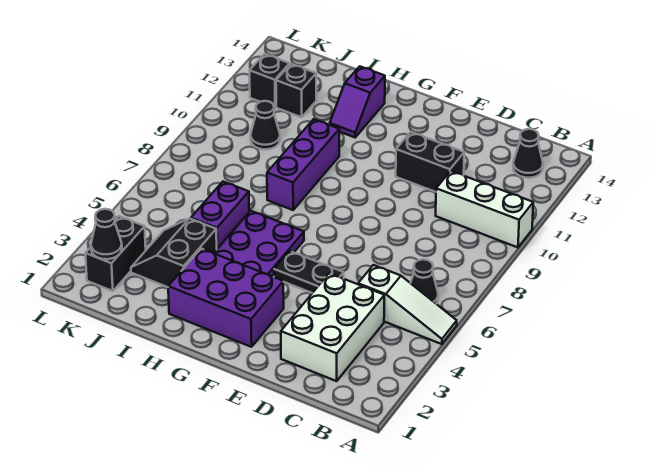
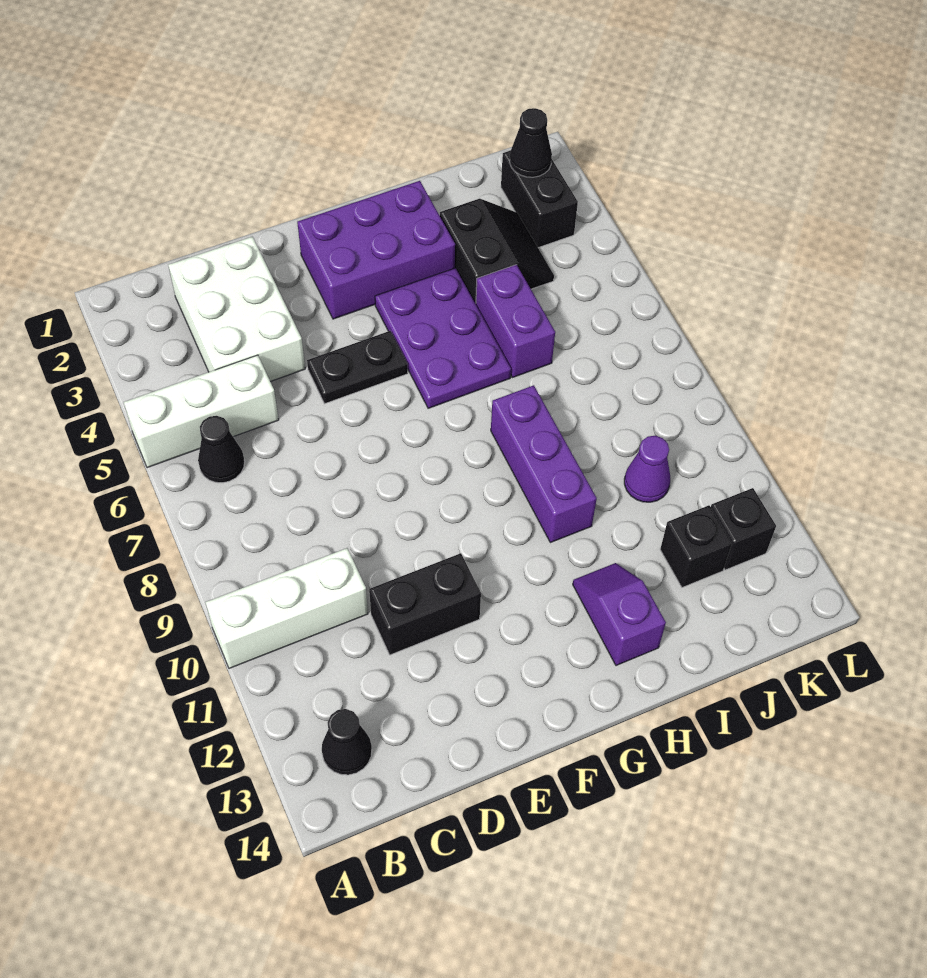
white 1x3 slope [358,265,457,344] -> white 1x3 brick [124,355,279,468]
black 1x1 cone [251,101,280,149] -> purple 1x1 cone [624,436,670,502]

